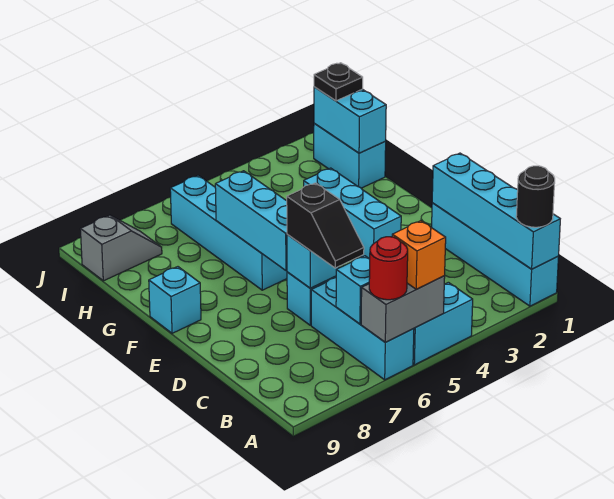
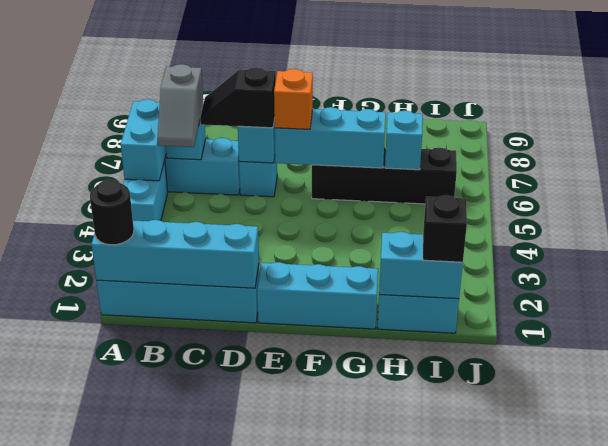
grey 1x2 brick [361,276,445,342] -> cyan 1x2 brick [121,99,166,181]
orange 1x1 brick [392,221,446,289] -> orange 1x1 brick moved to [274,69,313,129]
red 1x1 round brick [369,237,408,300] -> none
cyan 1x3 brick [304,168,401,259] -> cyan 1x3 brick moved to [257,262,378,329]
cyan 1x4 brick [170,175,287,290] -> black 1x4 brick [312,147,457,204]
cyan 1x1 brick [149,267,201,333] -> cyan 1x1 brick moved to [385,111,423,170]
black 1x1 plate [314,63,363,101] -> black 1x1 brick [423,195,467,262]
grey 1x2 slope [80,215,162,281] -> grey 1x2 slope moved to [157,64,203,147]

